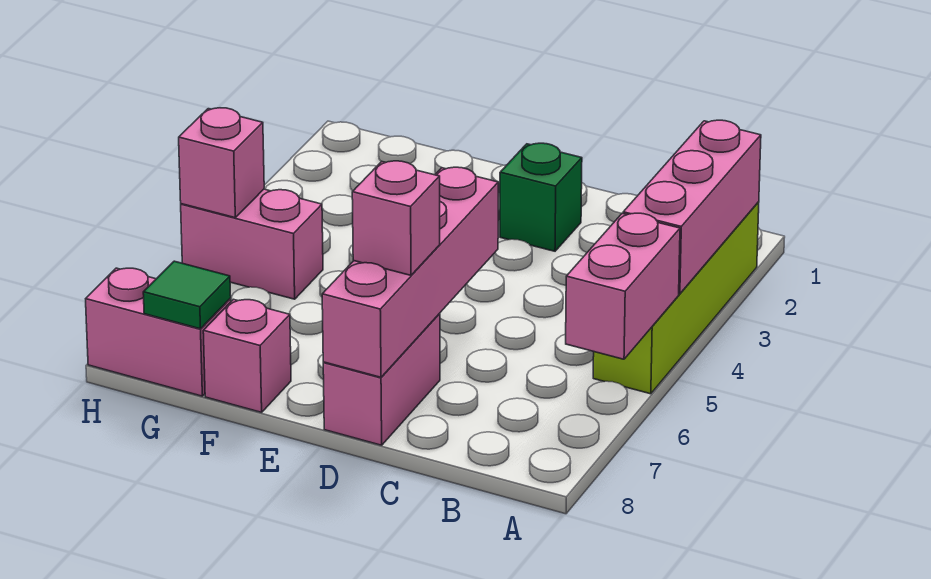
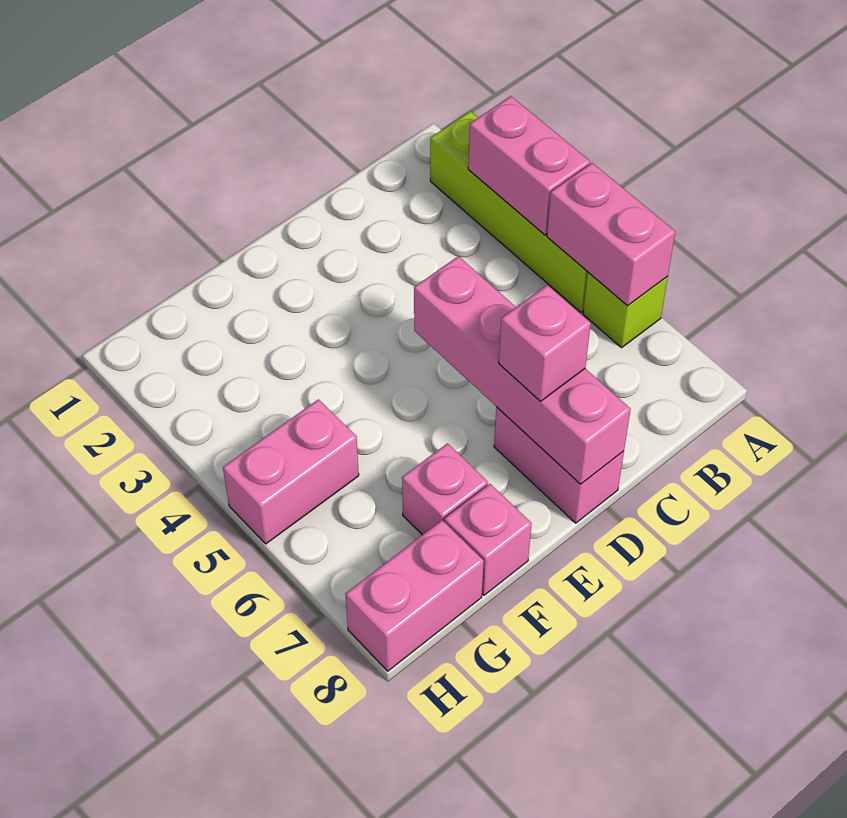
pink 1x3 brick [623,120,761,294] -> pink 1x2 brick [468,96,590,235]
none -> lime 1x1 brick [583,272,668,348]
green 1x1 brick [500,143,582,251] -> none
green 1x1 tile [143,261,231,329] -> none
pink 1x1 brick [179,108,264,218] -> pink 1x1 brick moved to [402,443,488,535]

